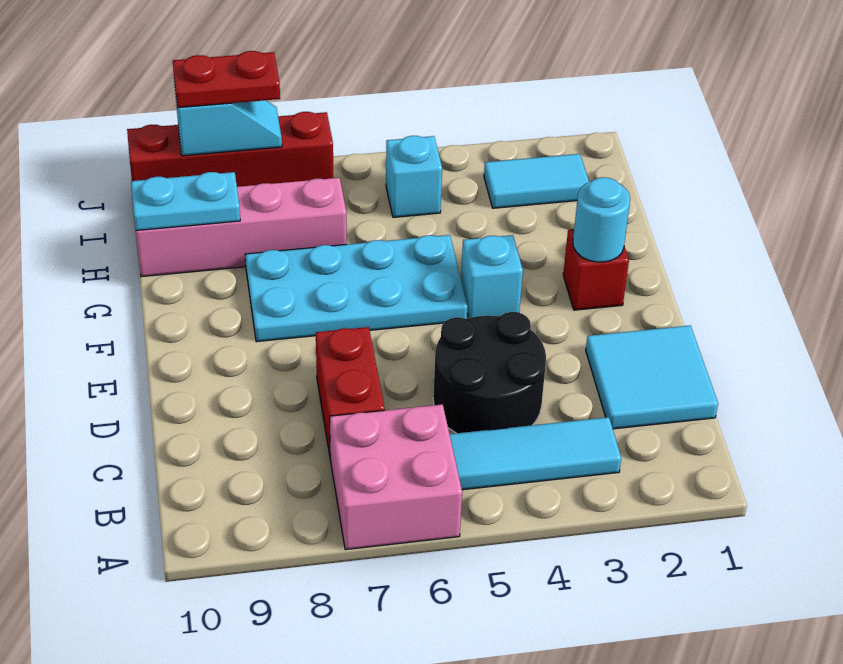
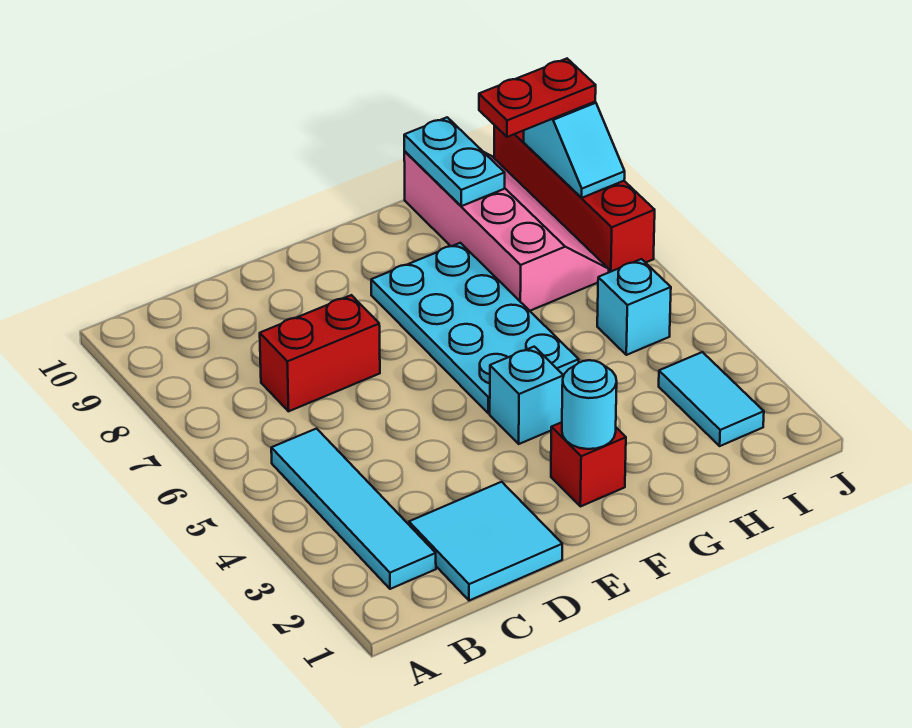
pink 2x2 brick [330,404,462,550] -> none
cyan 1x3 tile [450,417,621,490] -> cyan 1x4 tile [271,429,436,589]
black 2x2 round brick [433,312,546,433] -> none
red 1x2 plate [173,51,280,108] -> red 1x2 plate turned to [479,59,596,137]

